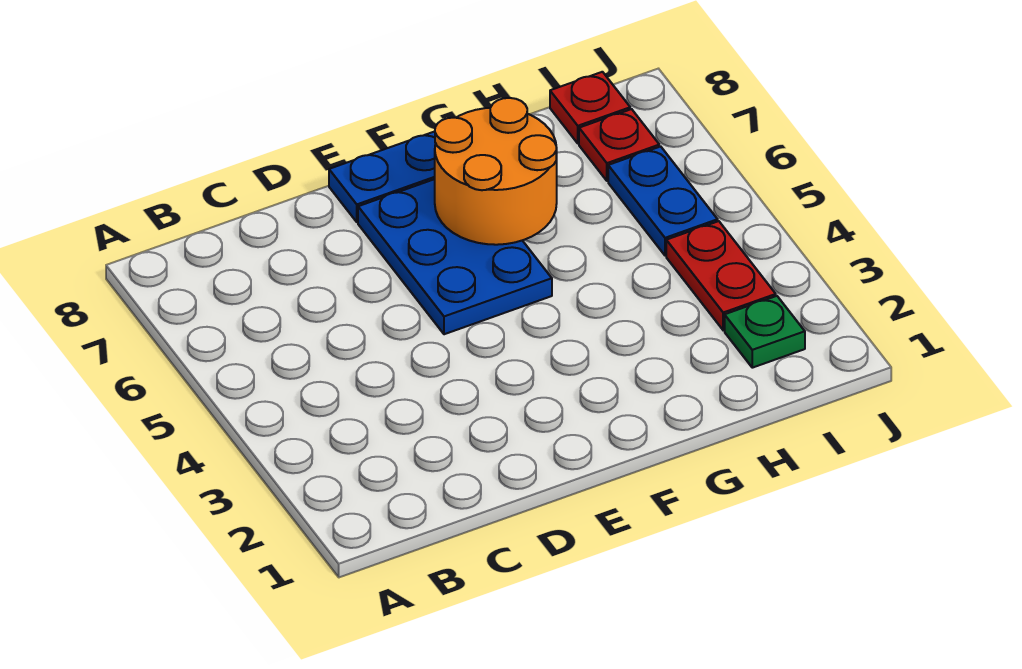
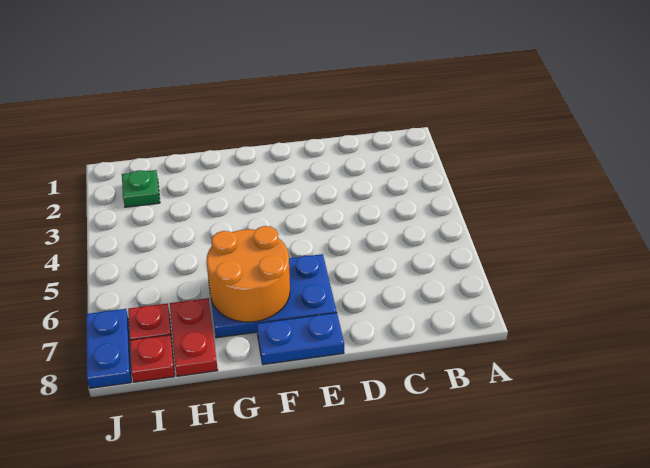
blue 2x3 plate [358,179,552,334] -> blue 2x3 plate turned to [211,254,337,338]
red 1x2 plate [666,221,776,330] -> red 1x2 plate moved to [170,298,218,376]
blue 1x2 plate [608,146,718,256] -> blue 1x2 plate moved to [86,309,131,388]

